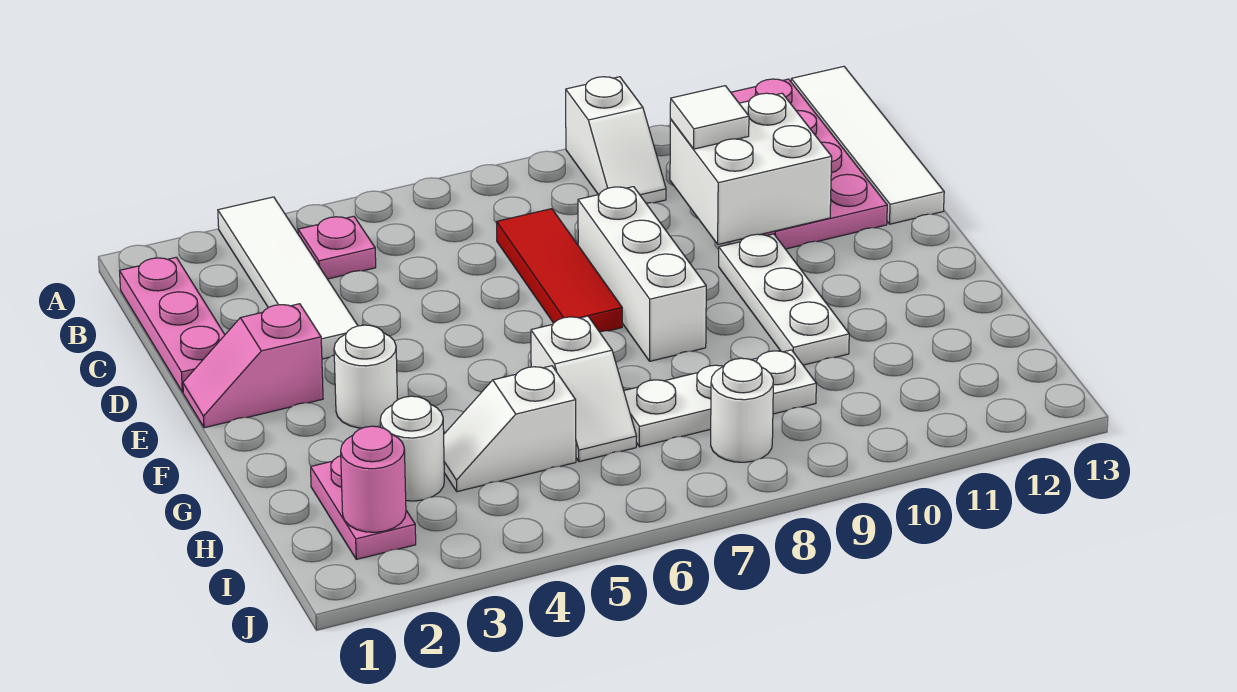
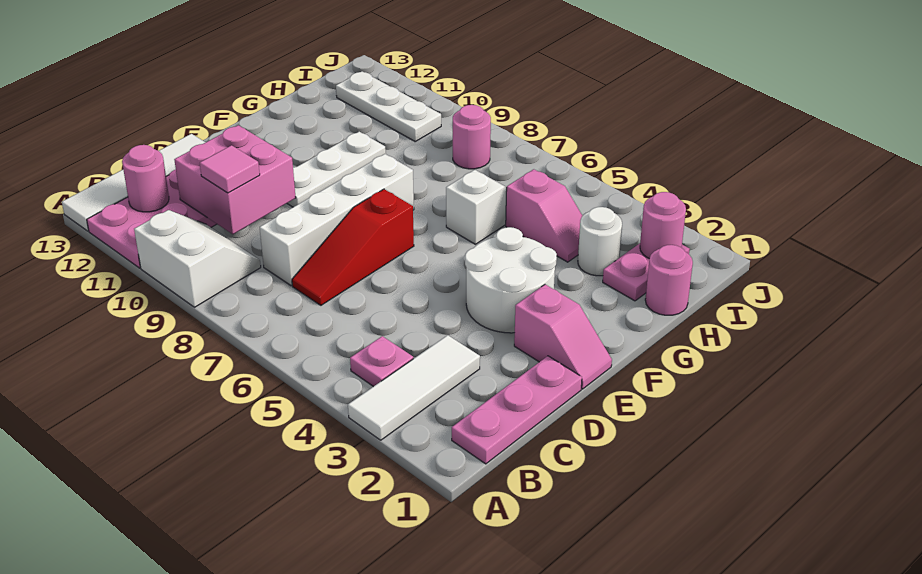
white 1x4 tile [218,197,358,359] -> white 1x3 tile [348,335,480,440]
white 1x2 slope [566,77,666,203] -> white 2x2 slope [134,210,261,307]
none -> pink 1x1 round brick [122,145,169,212]
red 1x3 tile [497,209,622,332] -> red 1x3 slope [292,189,414,305]
white 2x2 brick [670,93,832,244] -> pink 2x2 brick [174,125,296,234]
white 1x1 tile [670,86,749,149] -> pink 1x1 tile [200,145,260,193]
white 1x3 brick [578,187,706,361] -> white 1x4 brick [260,154,414,286]
white 1x1 round brick [334,325,397,428] -> white 2x2 round brick [465,227,557,333]
none -> pink 1x1 round brick [645,245,693,315]
white 1x2 slope [444,366,576,492] -> pink 1x2 slope [506,169,582,262]
white 1x3 plate [624,350,816,447] -> white 1x3 plate moved to [336,71,441,141]
white 1x1 round brick [711,358,773,462] -> pink 1x1 round brick [453,105,491,169]

